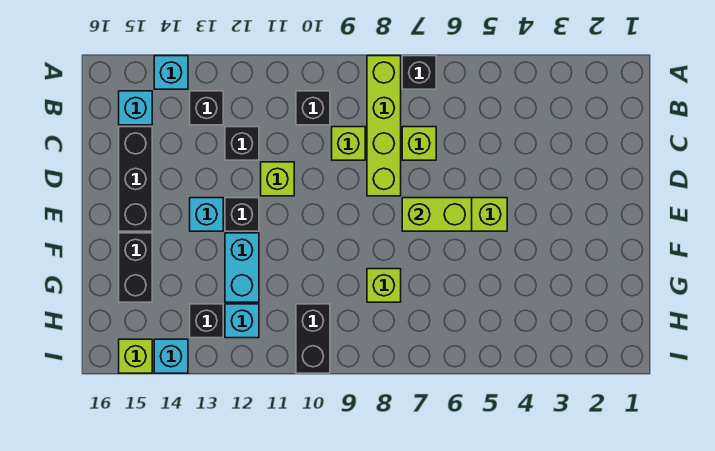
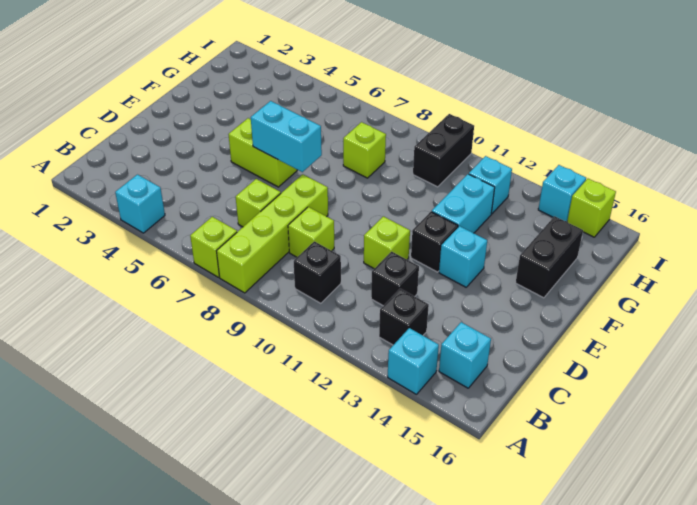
none -> cyan 1x1 brick [115,175,165,233]
black 1x1 brick [402,56,436,89] -> lime 1x1 brick [190,217,237,277]
black 1x3 brick [119,127,152,231] -> none
lime 1x2 brick [402,198,472,231] -> cyan 1x2 brick [251,101,322,172]
black 1x1 brick [190,304,223,338] -> none

